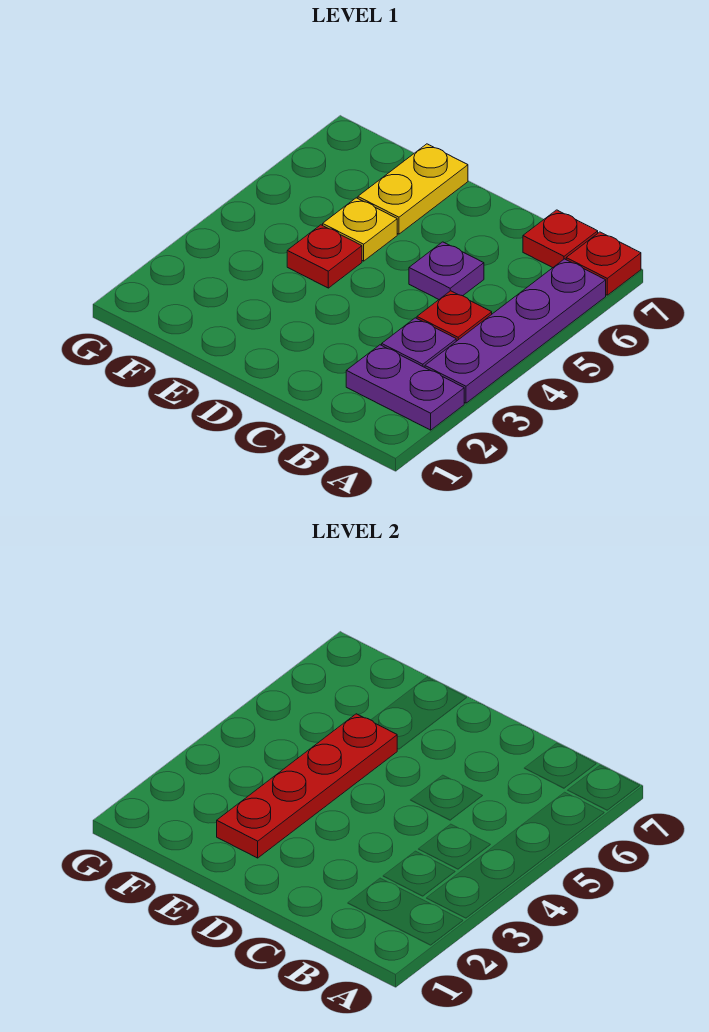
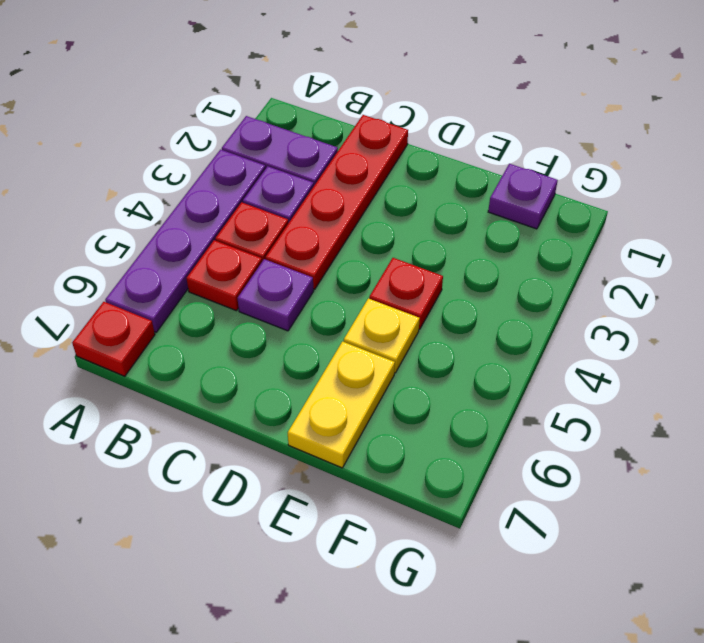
red 1x1 plate [523,210,598,268] -> red 1x1 plate moved to [186,240,262,311]
red 1x4 plate [217,714,397,858] -> red 1x4 plate moved to [265,115,408,289]
none -> purple 1x1 plate [488,164,558,229]

